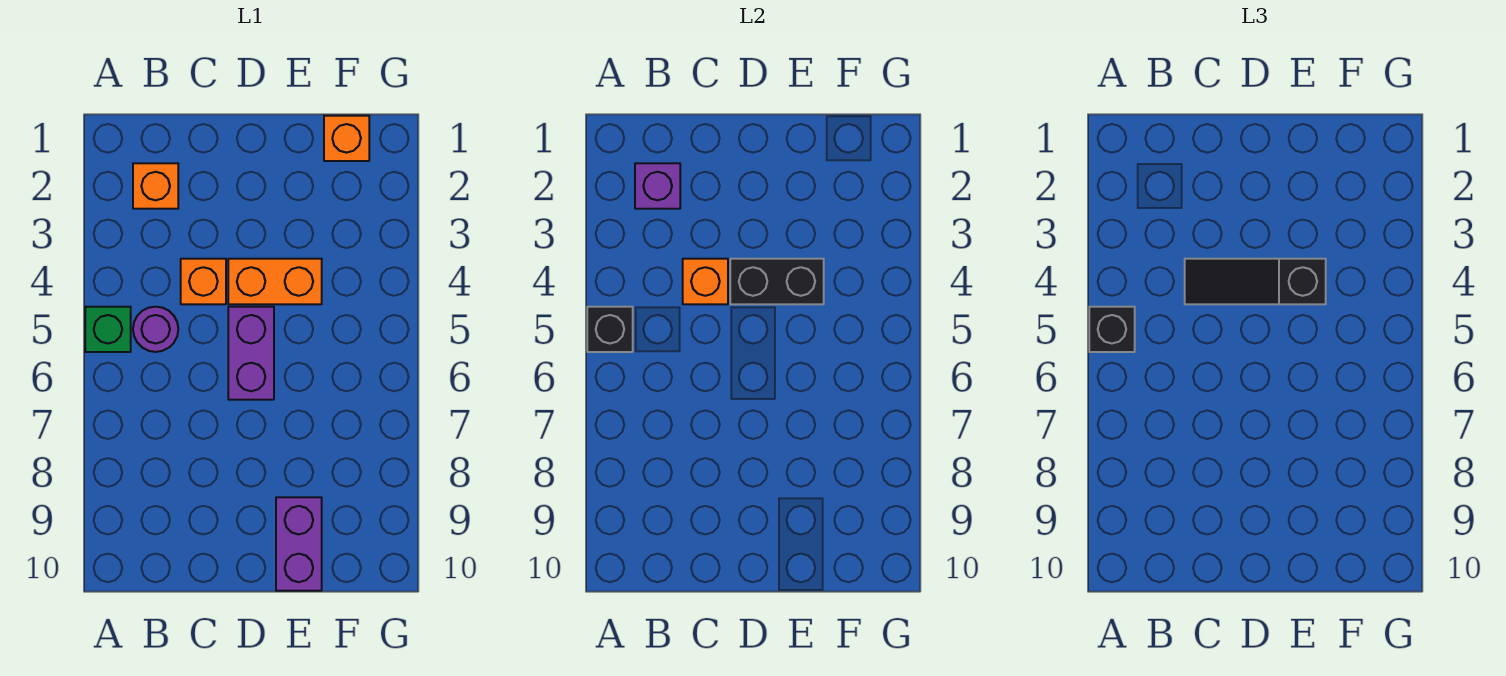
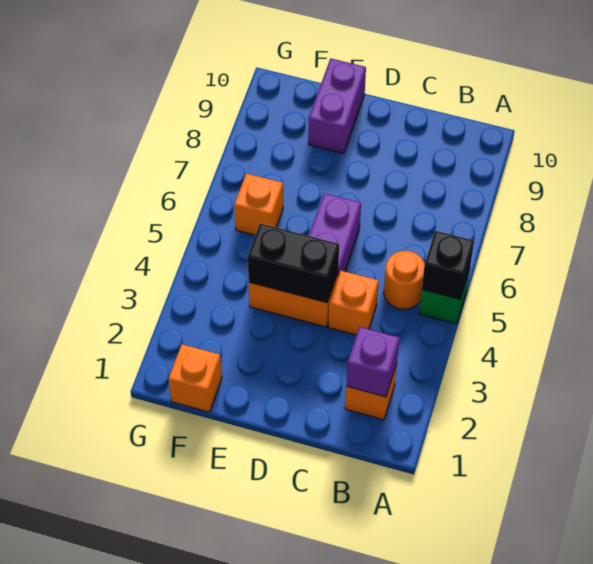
black 1x1 brick [1089,307,1135,352] -> none
purple 1x1 round brick [133,307,178,352] -> orange 1x1 round brick [384,251,425,309]
orange 1x1 brick [683,259,728,304] -> orange 1x1 brick moved to [234,174,283,235]
black 1x3 slope [1185,259,1326,304] -> none

